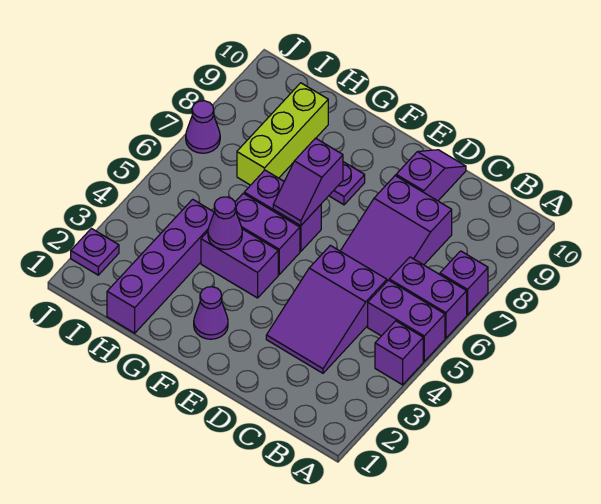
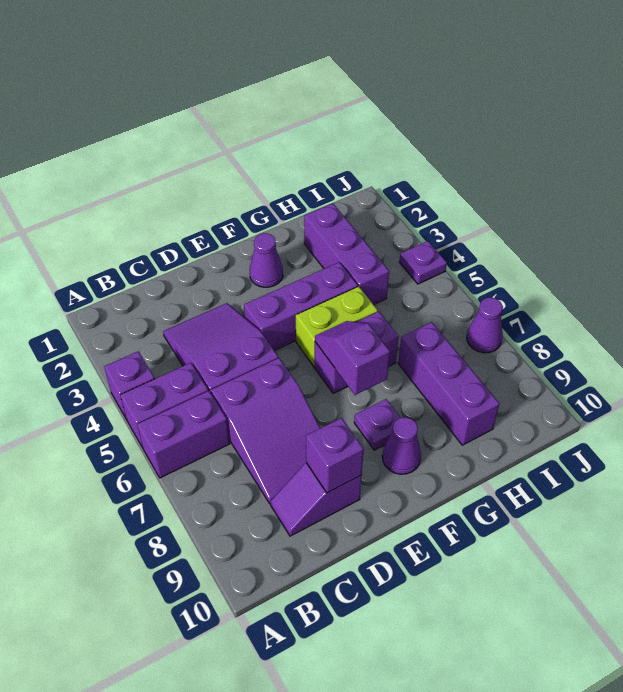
purple 1x1 brick [440,251,488,315] -> purple 1x1 brick moved to [306,418,364,493]
purple 2x3 slope [341,176,452,281] -> purple 2x3 slope turned to [211,358,320,504]
purple 1x2 slope [396,150,466,201] -> purple 1x2 slope turned to [271,463,362,536]
purple 1x2 brick [201,229,278,298] -> purple 1x3 brick [244,262,358,351]
purple 1x2 brick [235,193,300,275] -> lime 1x2 brick [296,286,378,367]
purple 1x1 cone [208,197,242,249] -> purple 1x1 cone moved to [382,417,421,474]
purple 1x4 brick [107,199,214,333] -> purple 1x3 brick [304,203,389,305]
lime 1x3 brick [237,83,328,185] -> purple 1x3 brick [398,322,499,445]
purple 1x1 plate [71,229,119,275] -> purple 1x1 plate moved to [399,241,447,284]

